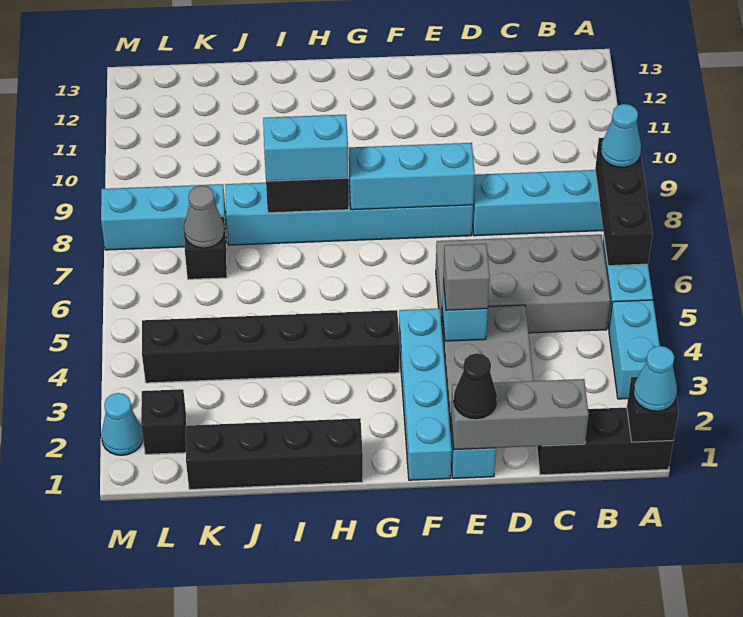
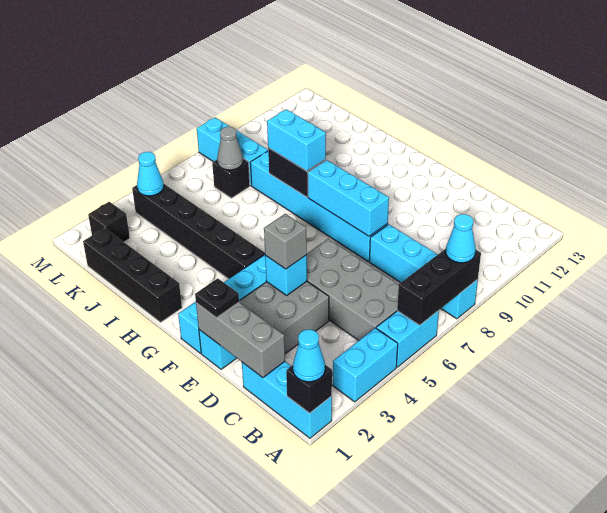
black 1x3 brick [537,407,673,475] -> cyan 1x3 brick [242,362,332,438]
black 1x1 cone [454,353,497,419] -> black 1x1 plate [195,278,239,318]
cyan 1x1 cone [101,393,143,455] -> cyan 1x1 cone moved to [137,152,164,196]

